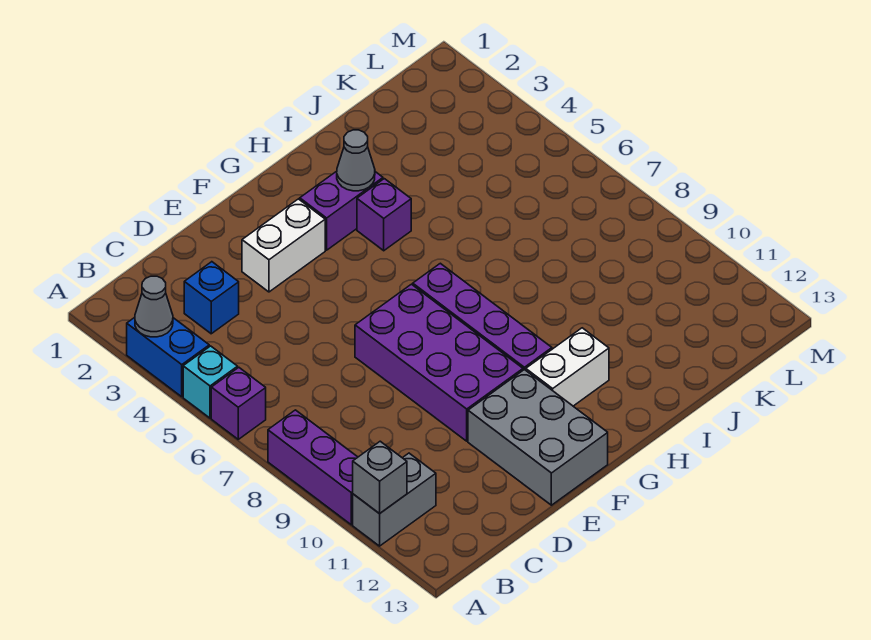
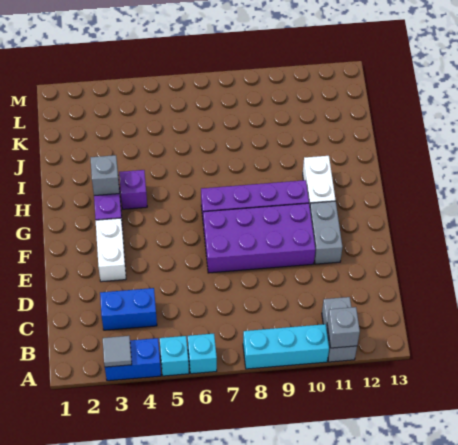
grey 1x1 cone [135,276,173,337] -> grey 1x1 tile [103,336,132,367]
purple 1x1 brick [211,368,266,439] -> cyan 1x1 brick [188,334,217,374]
purple 1x3 brick [268,410,358,525] -> cyan 1x3 brick [243,324,329,369]
blue 1x1 brick [184,262,239,334] -> blue 1x2 brick [100,288,157,330]
grey 2x3 brick [468,370,608,505] -> grey 1x2 brick [310,201,342,264]
grey 1x1 cone [337,130,375,191] -> grey 1x1 brick [90,155,119,196]

